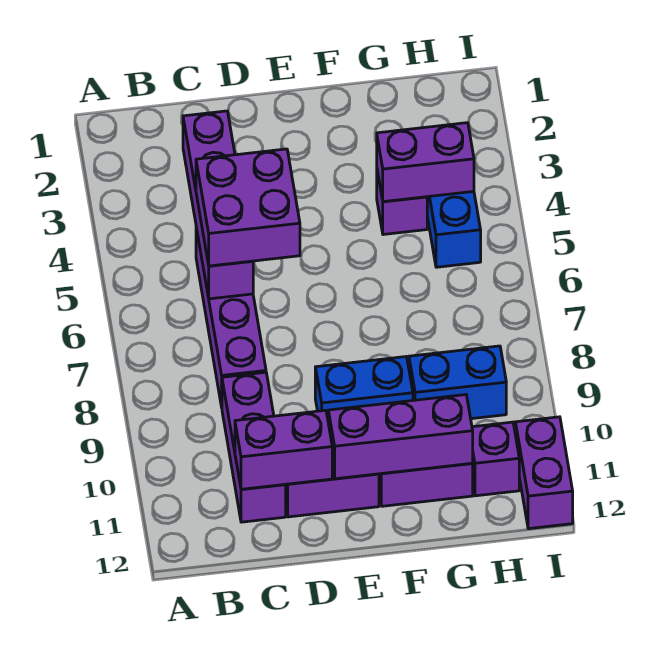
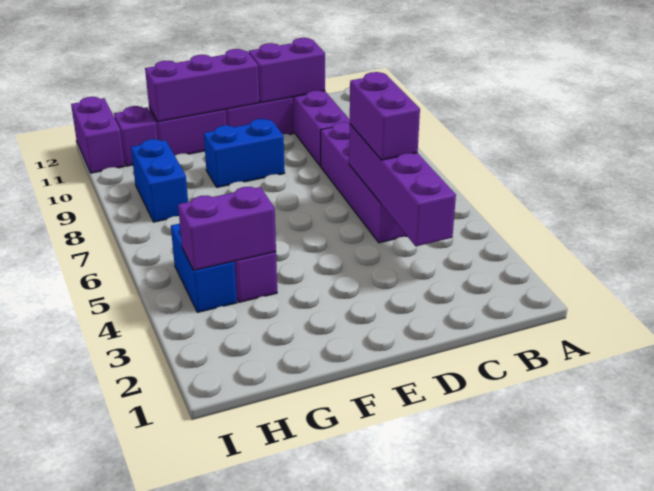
purple 2x2 brick [196,149,300,266] -> purple 1x2 brick [350,72,420,160]
blue 1x2 brick [409,346,506,419] -> blue 1x2 brick turned to [131,139,188,222]

